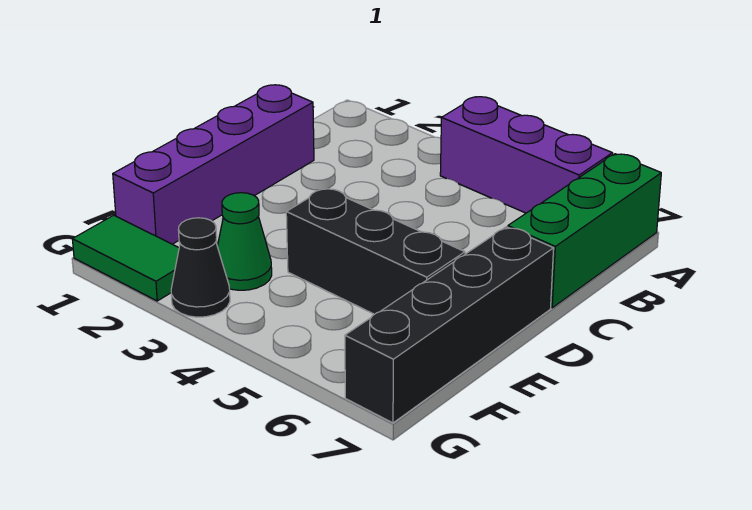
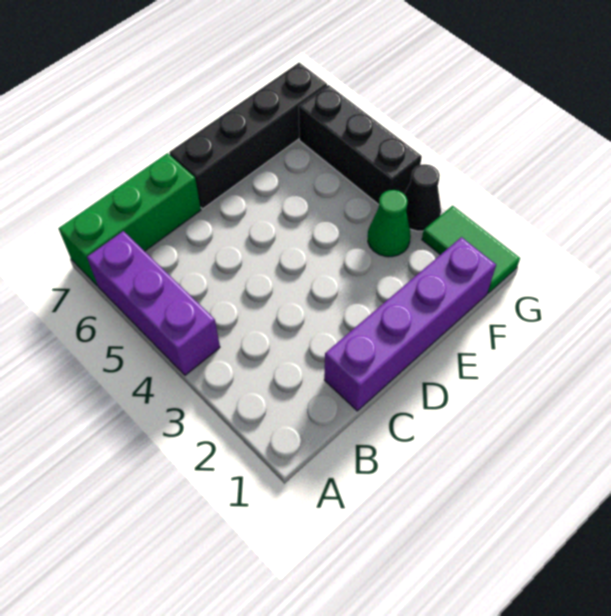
black 1x3 brick [286,188,465,314] -> black 1x3 brick moved to [299,85,422,205]

